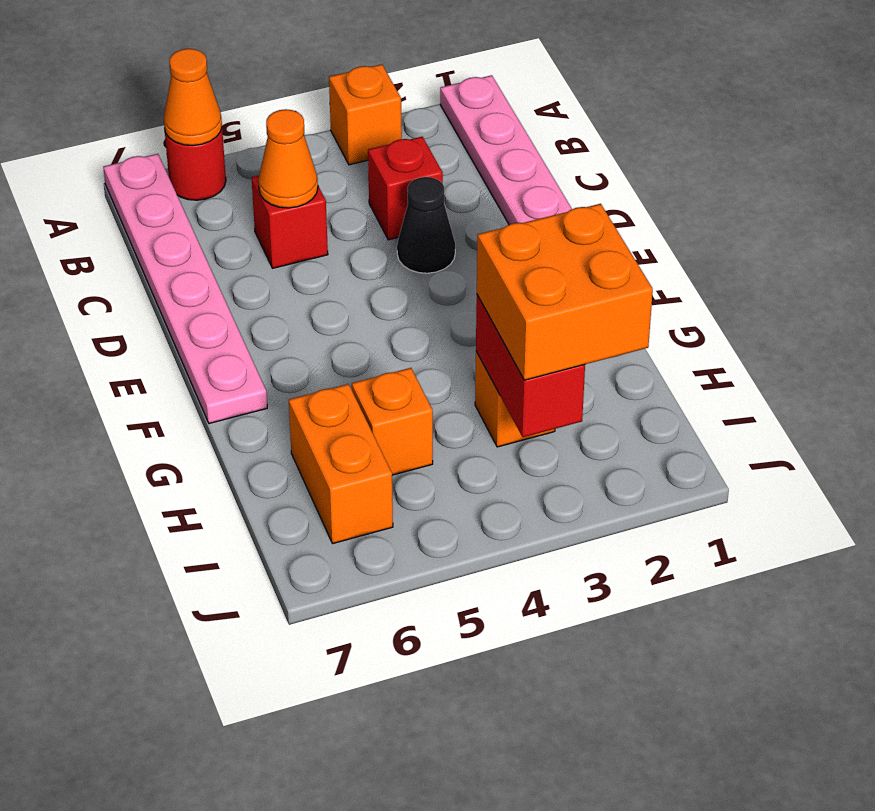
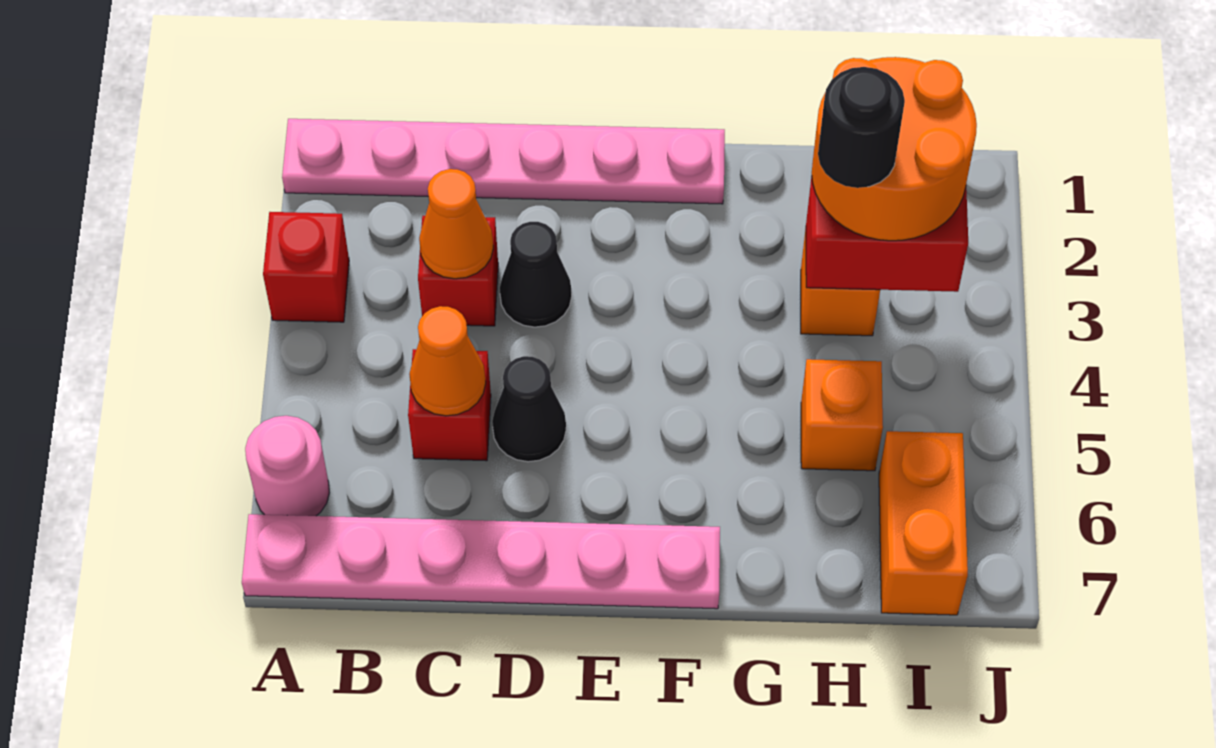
orange 1x1 brick [329,64,402,165] -> red 1x1 brick [263,212,349,322]
red 1x1 round brick [165,129,226,200] -> pink 1x1 round brick [245,416,329,516]
orange 1x1 cone [164,49,222,146] -> orange 1x1 cone moved to [419,169,493,279]
none -> black 1x1 cone [492,356,566,462]
orange 2x2 brick [477,204,653,380] -> orange 2x2 round brick [812,57,977,241]
none -> black 1x1 round brick [818,67,905,188]
orange 1x2 brick [289,384,393,544] -> orange 1x2 brick turned to [879,431,968,615]

